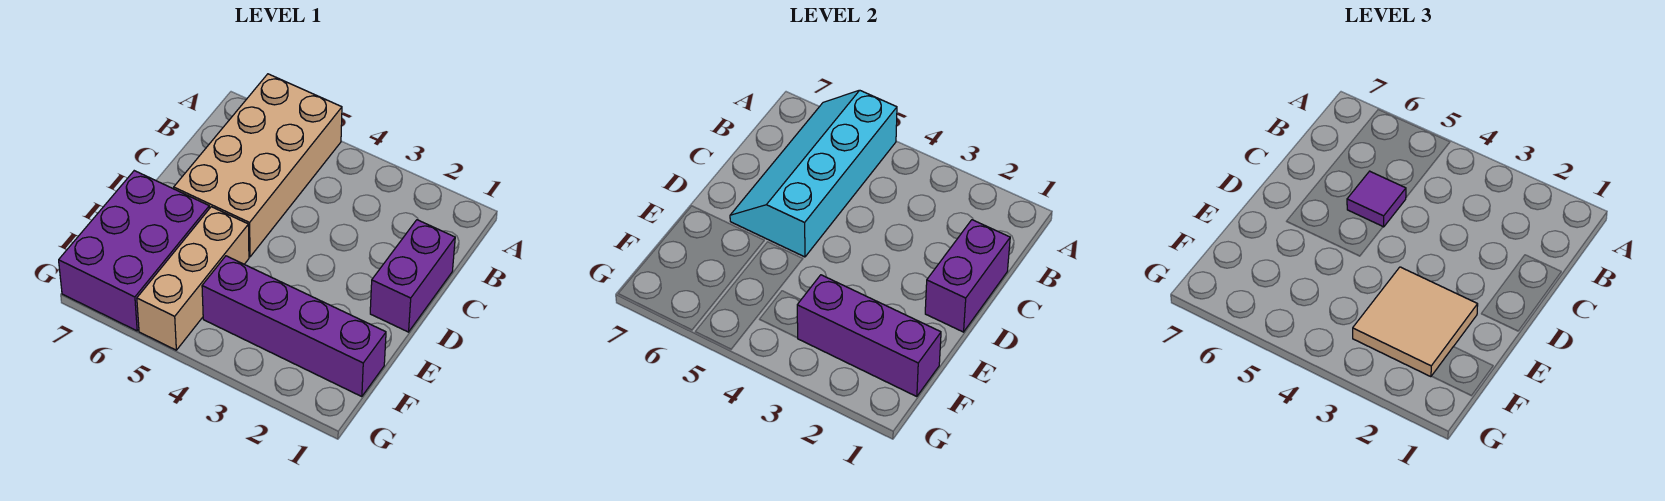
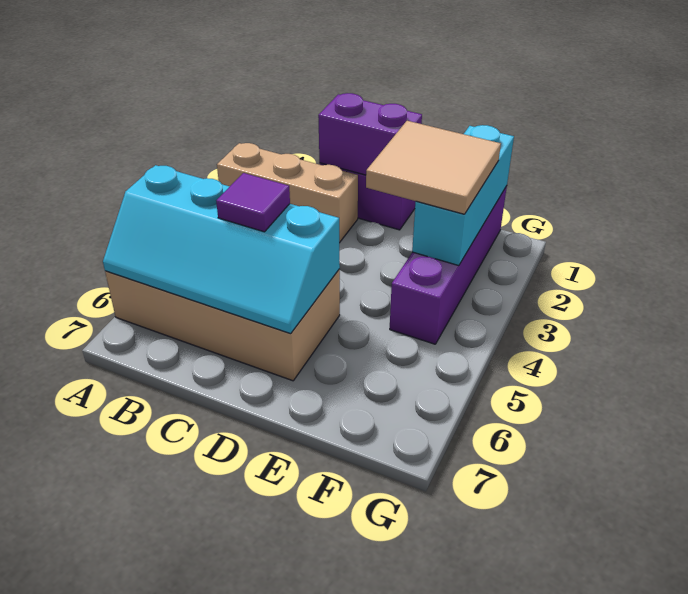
tan 1x3 brick [137,207,249,350] -> tan 1x3 brick moved to [217,143,358,243]
purple 2x3 brick [59,171,209,331] -> none
purple 1x3 brick [797,275,941,397] -> cyan 1x3 brick [412,125,514,266]

